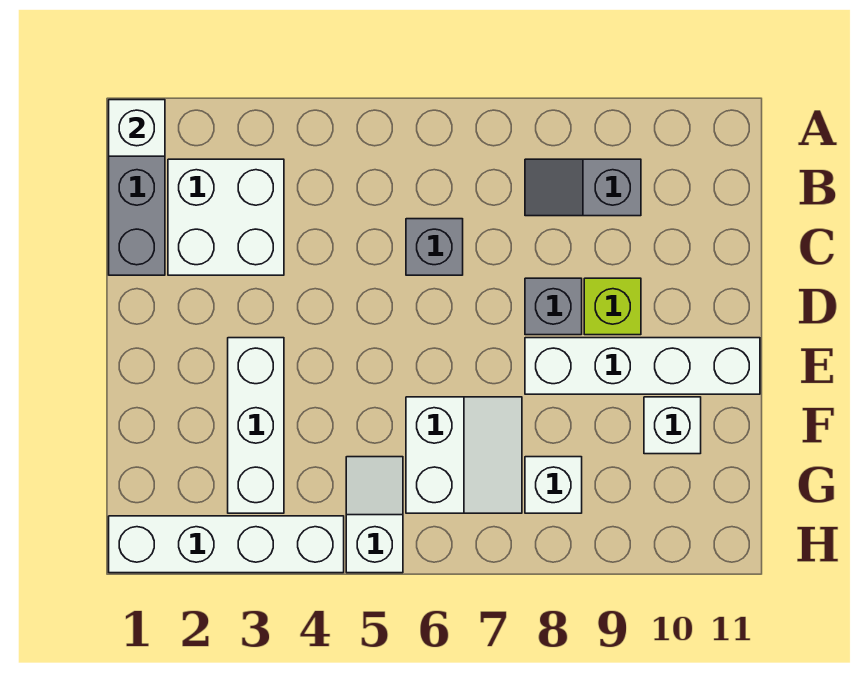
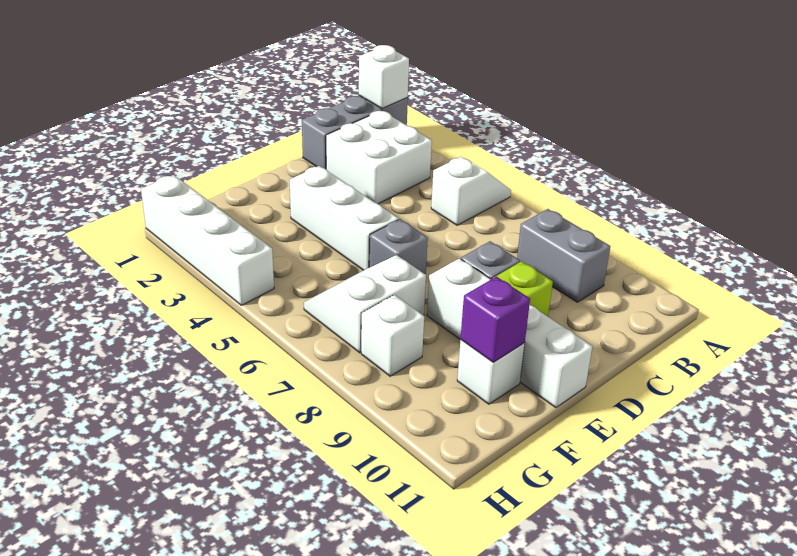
grey 1x2 slope [525,159,641,216] -> grey 1x2 brick [517,209,610,302]
grey 1x1 brick [406,219,463,275] -> grey 1x1 brick moved to [369,219,428,274]
white 1x3 brick [228,338,284,513] -> white 1x3 brick turned to [290,166,399,270]
white 2x2 slope [406,397,522,513] -> white 2x2 slope turned to [304,255,426,353]
none -> purple 1x1 brick [461,277,530,362]
white 1x2 slope [346,457,403,573] -> white 1x2 slope moved to [431,157,511,225]

